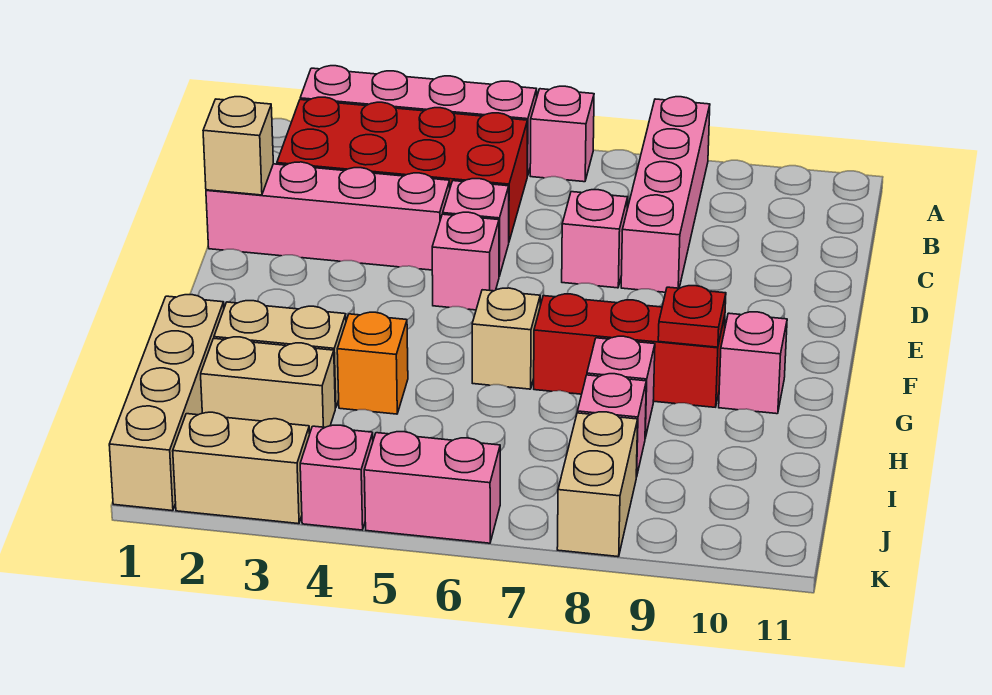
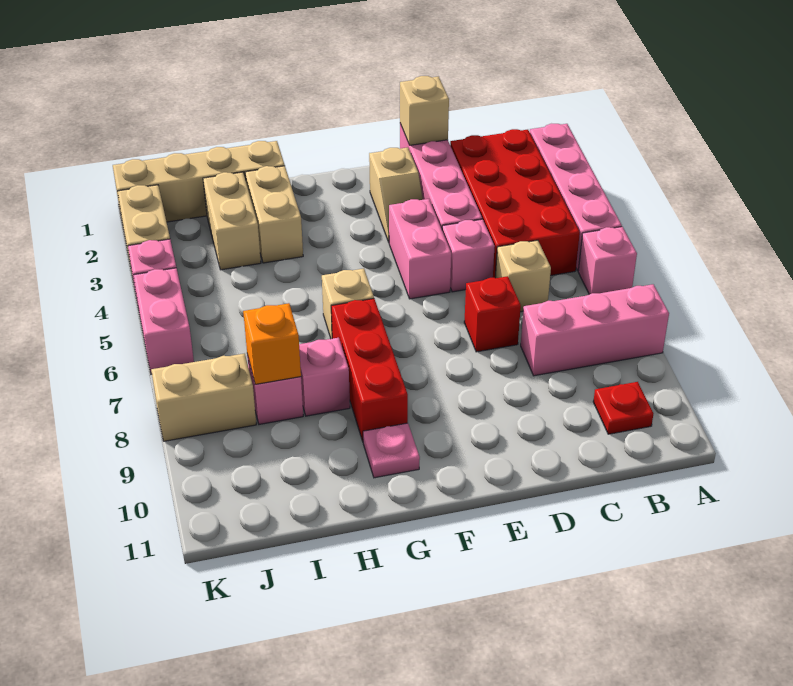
pink 1x4 brick [621,97,710,292] -> pink 1x3 brick [521,284,669,376]
none -> tan 1x1 brick [495,240,551,312]
pink 1x1 brick [562,190,628,288] -> red 1x1 brick [464,276,521,352]
none -> tan 1x2 slope [369,147,423,242]
pink 1x1 brick [432,212,499,310] -> pink 1x2 brick [389,199,451,299]
red 1x1 plate [658,286,726,347] -> red 1x1 plate moved to [593,382,653,434]
pink 1x1 brick [719,312,787,414] -> pink 1x1 plate [363,423,420,478]
orange 1x1 brick [337,312,408,414] -> orange 1x1 brick moved to [243,303,301,385]

